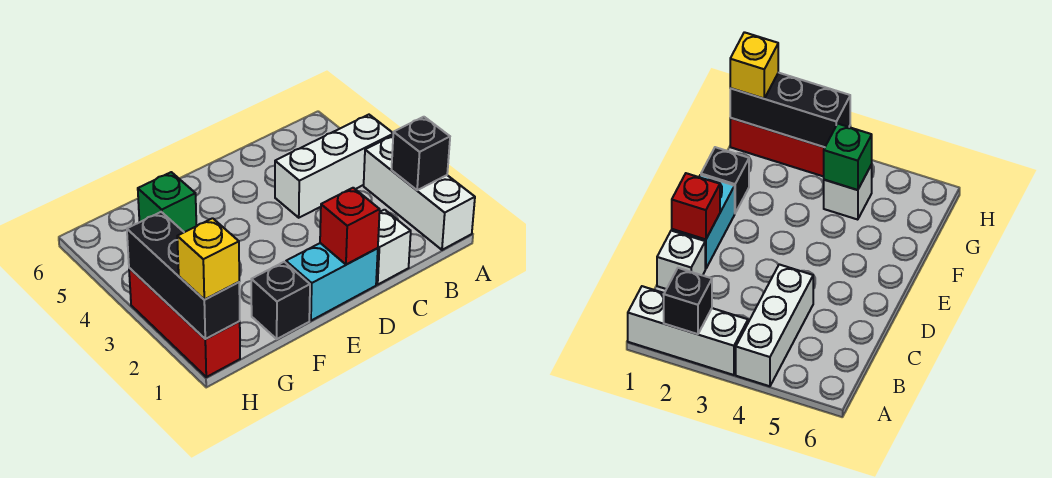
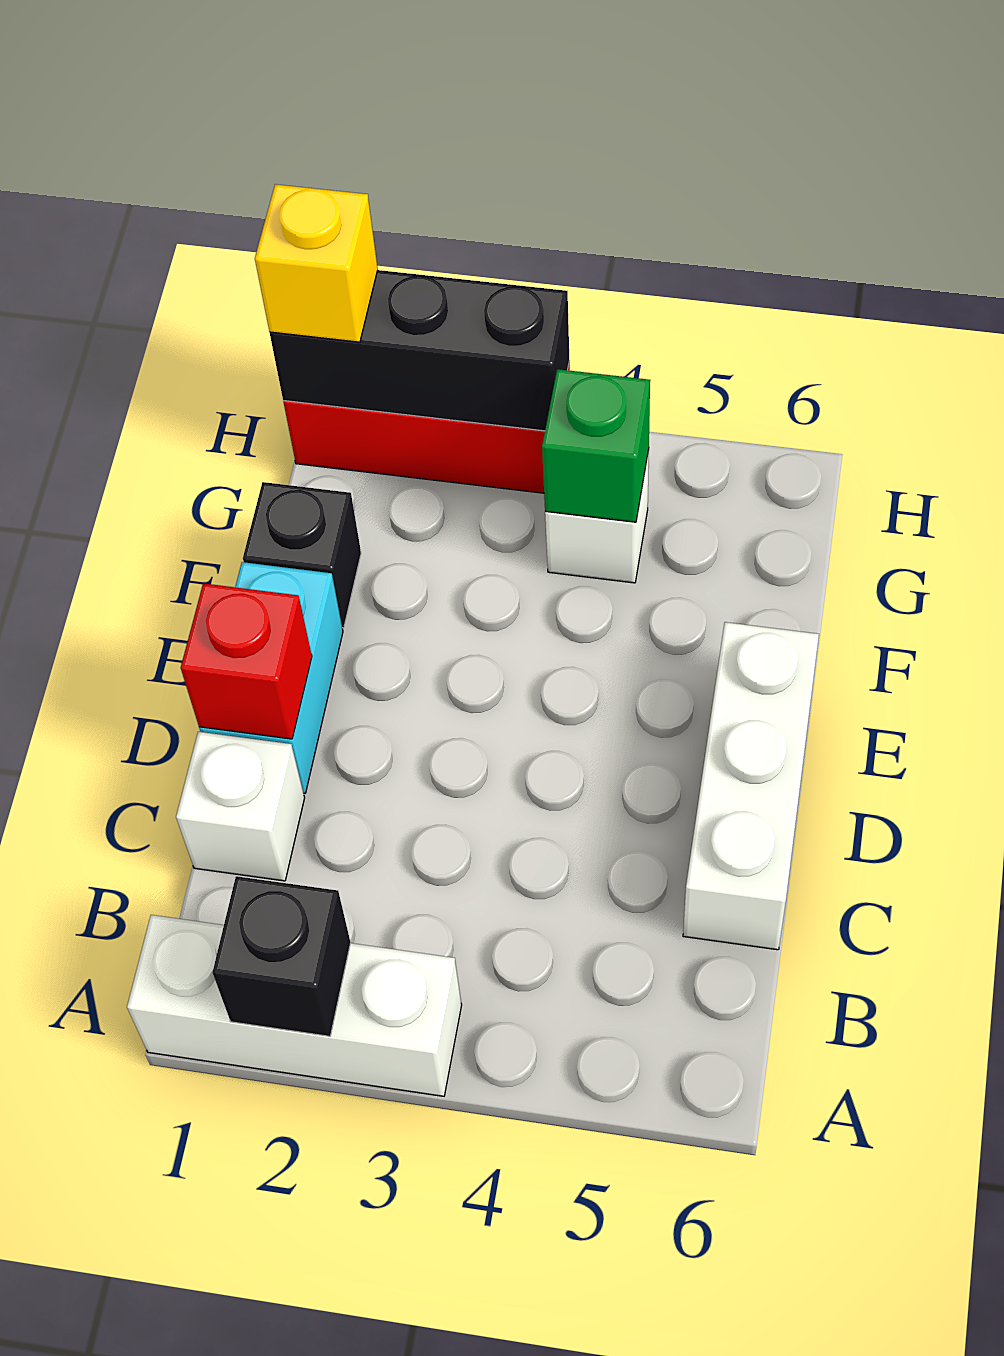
white 1x3 brick [275,115,393,218] -> white 1x3 brick moved to [683,622,819,950]

